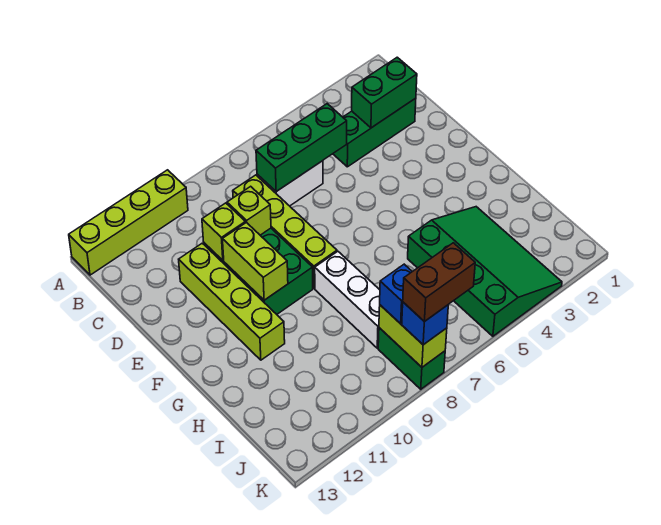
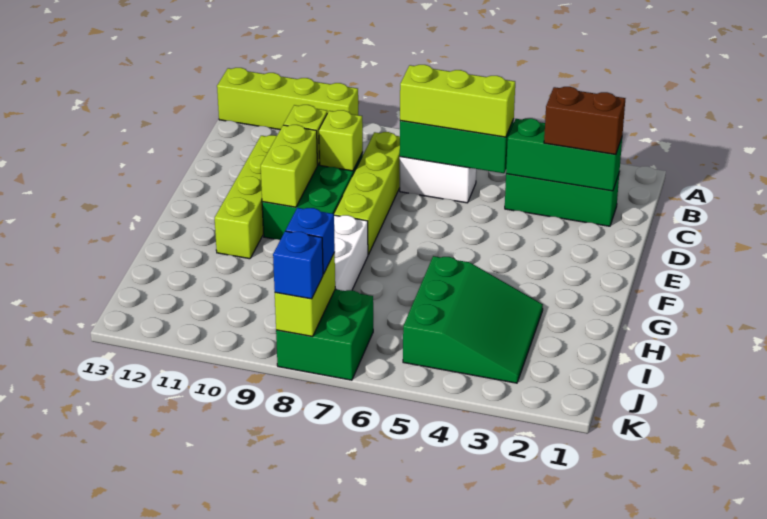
green 1x2 brick [352,57,417,128] -> green 1x3 brick [506,118,622,191]
none -> lime 1x3 brick [400,65,515,137]
green 3x4 slope [408,207,562,336] -> green 3x3 slope [403,256,543,383]
green 1x2 brick [378,328,445,389] -> green 2x2 brick [276,289,373,380]
brown 1x2 brick [403,243,475,322] -> brown 1x2 brick moved to [544,87,625,155]

